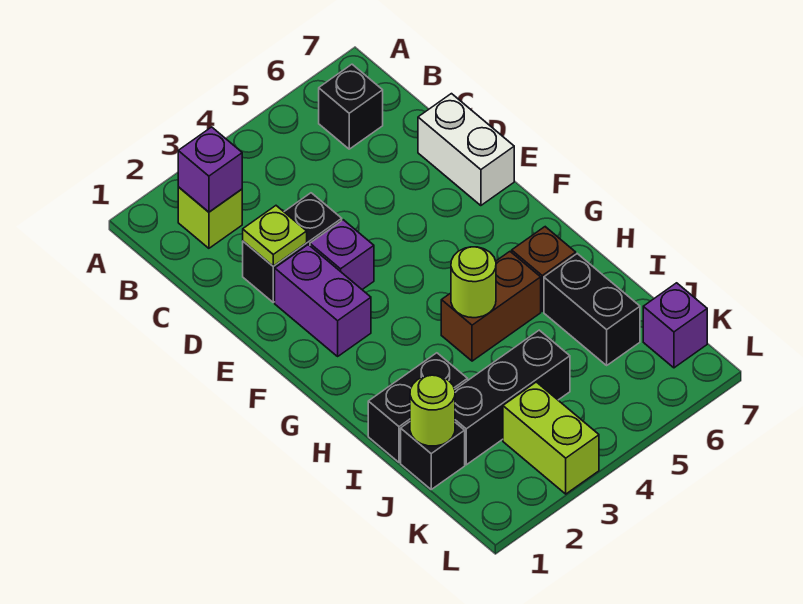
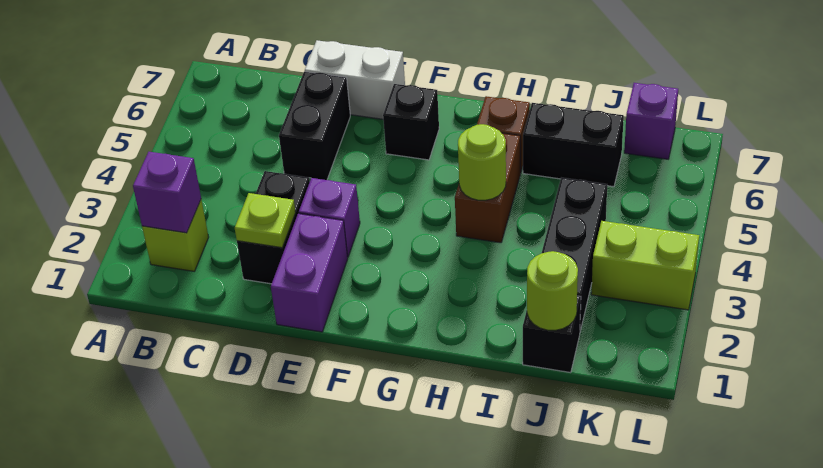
black 1x1 brick [319,64,383,149] -> black 1x1 brick moved to [383,84,439,160]
purple 1x2 brick [275,245,371,356] -> purple 1x2 brick turned to [271,214,348,332]
black 1x2 brick [368,353,468,462] -> black 1x2 brick moved to [279,72,350,180]

